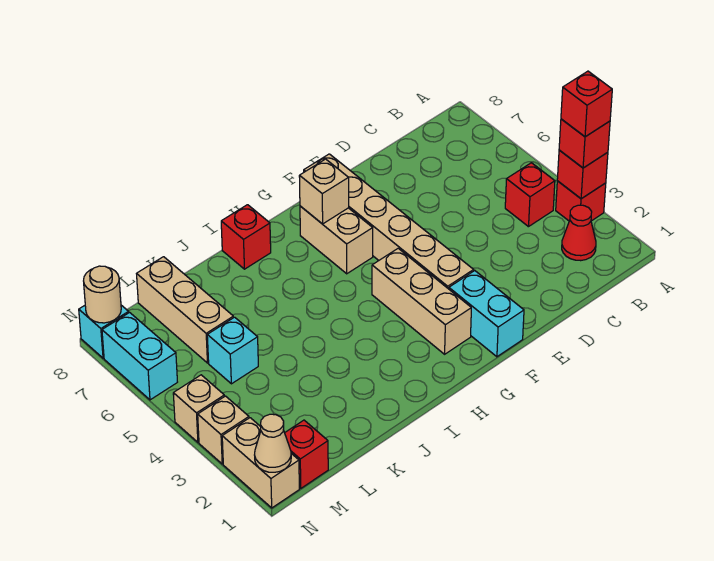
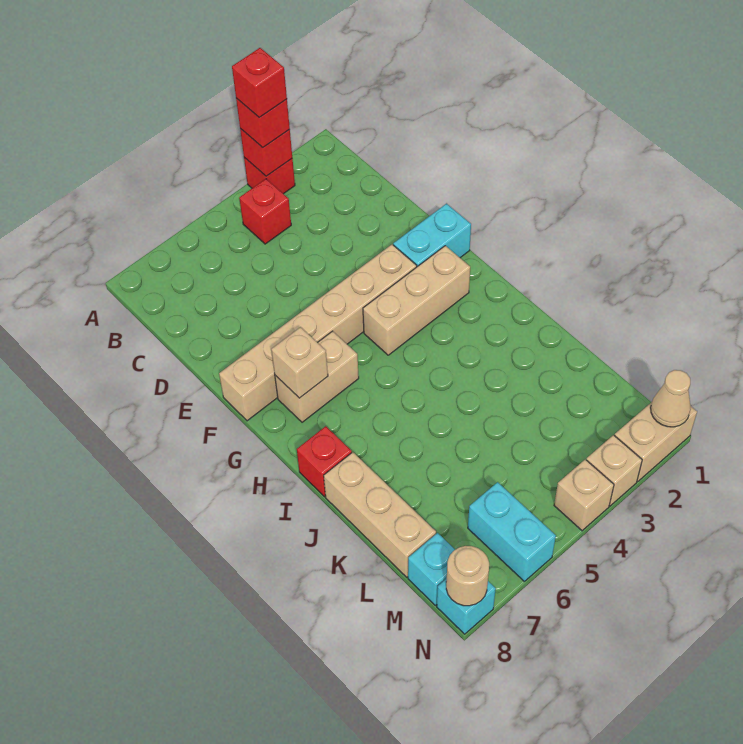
red 1x1 cone [562,205,596,261] -> none
cyan 1x1 brick [207,317,258,384] -> cyan 1x1 brick moved to [408,533,455,605]
tan 1x3 brick [137,257,233,363] -> tan 1x3 brick turned to [324,452,436,577]
red 1x1 brick [285,420,328,488] -> none
cyan 1x2 brick [102,313,177,400] -> cyan 1x2 brick turned to [468,482,556,581]

